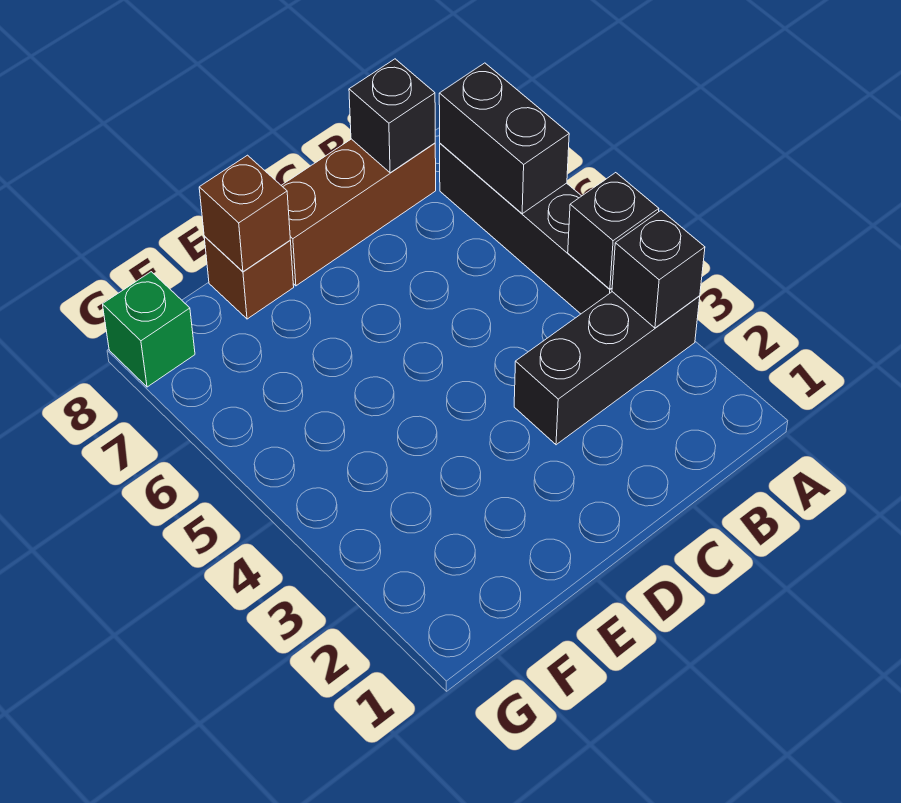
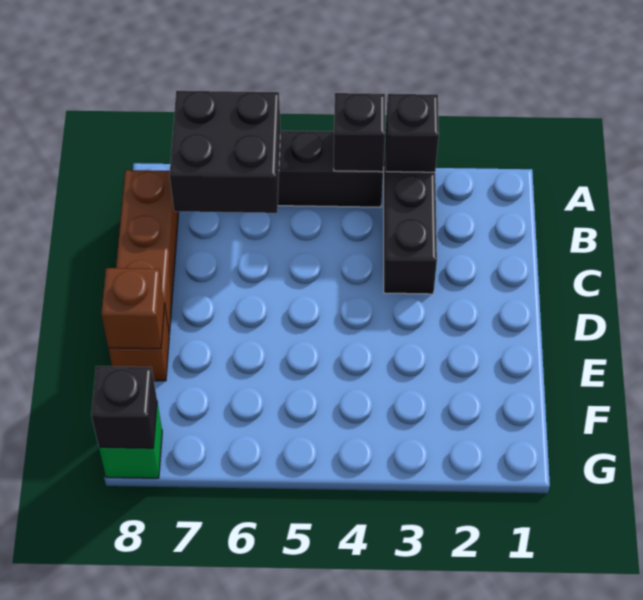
black 1x2 brick [439,63,569,214] -> black 2x2 brick [170,91,280,213]
black 1x1 brick [349,59,435,173] -> black 1x1 brick moved to [91,366,157,448]

